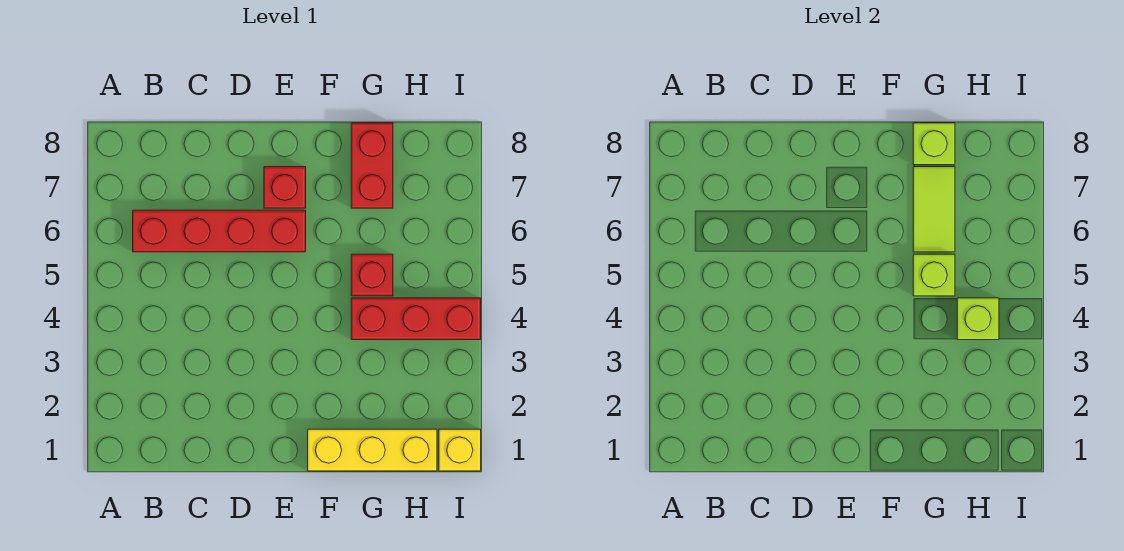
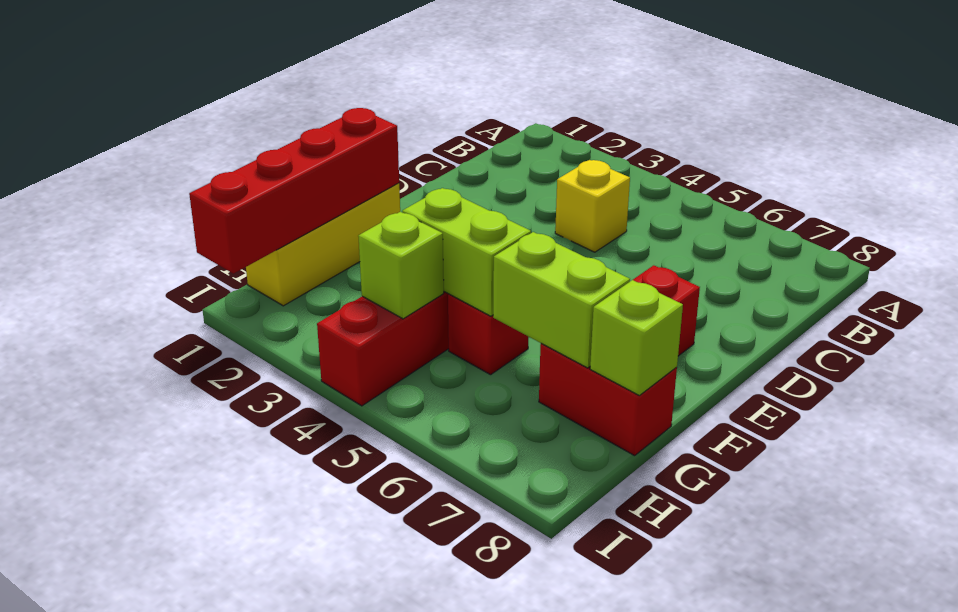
red 1x4 brick [133,210,306,252] -> red 1x4 brick moved to [189,108,399,274]
lime 1x1 brick [913,254,955,296] -> lime 1x2 brick [402,188,531,316]
lime 1x2 tile [913,167,955,252] -> lime 1x2 brick [493,232,630,368]
yellow 1x1 brick [439,429,481,471] -> yellow 1x1 brick moved to [555,160,630,252]

